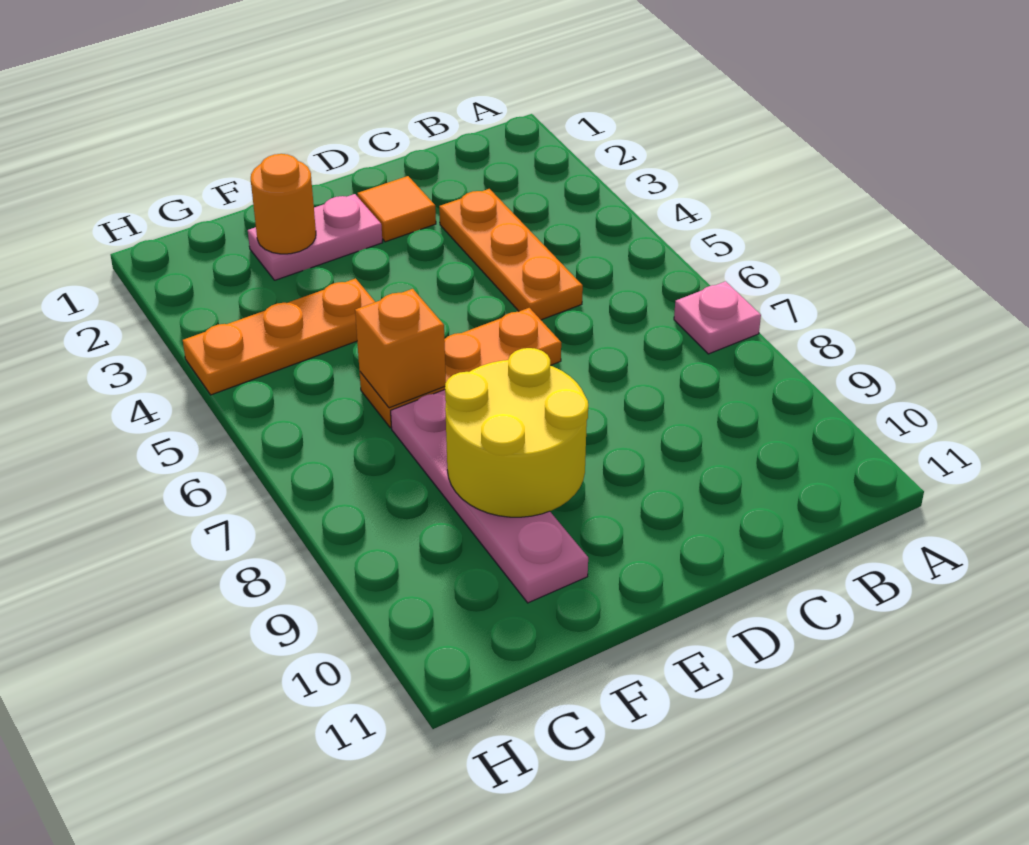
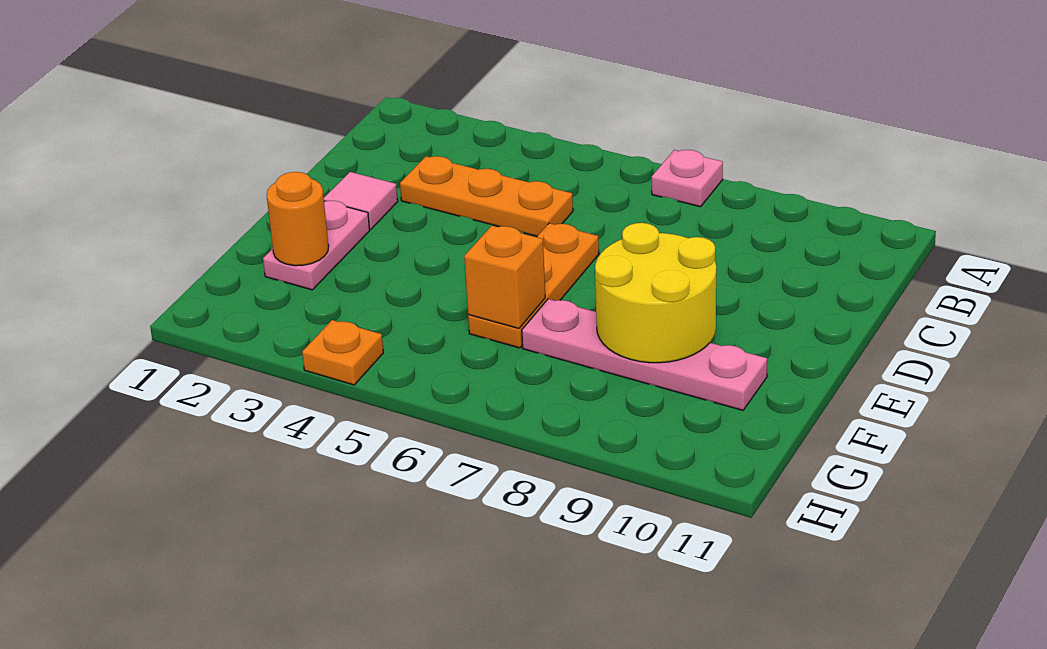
orange 1x1 tile [358,176,436,242] -> pink 1x1 tile [324,172,398,229]
orange 1x3 plate [183,278,375,395] -> orange 1x1 plate [302,320,383,385]

